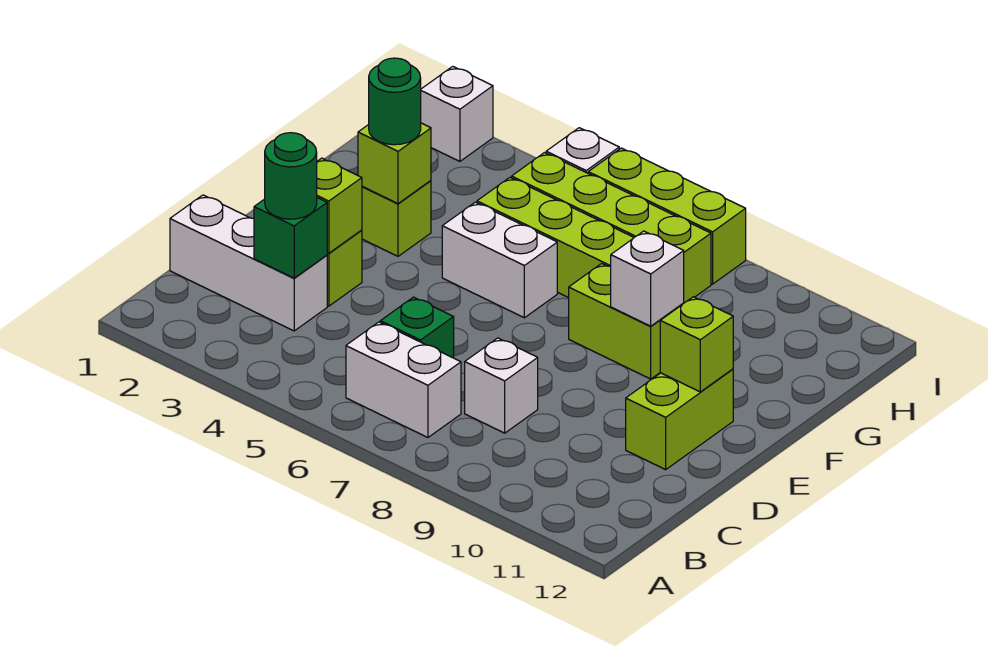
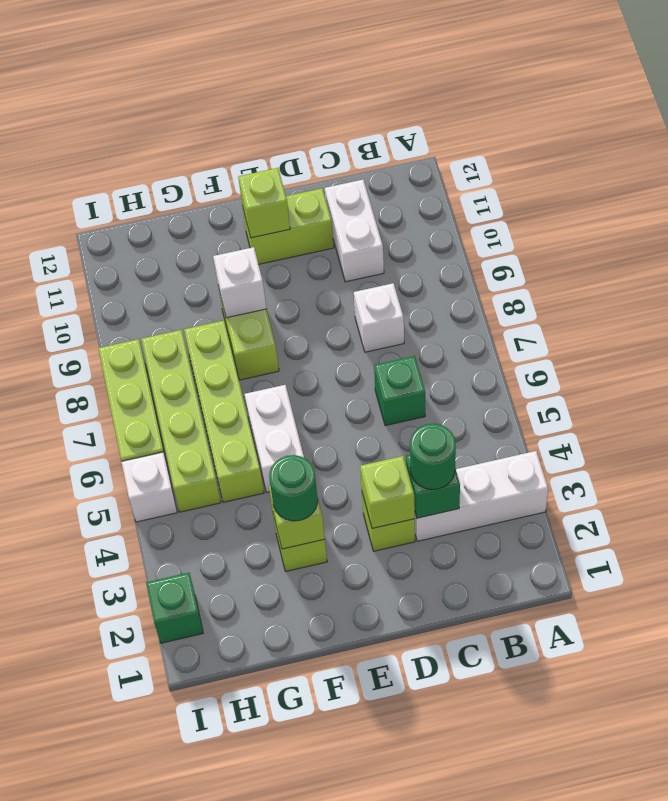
white 1x2 brick [346,322,461,437] -> white 1x2 brick moved to [325,180,384,282]
white 1x3 brick [170,195,327,331] -> white 1x3 brick turned to [415,451,548,541]
white 1x1 brick [421,67,493,161] -> green 1x1 brick [146,573,203,643]

